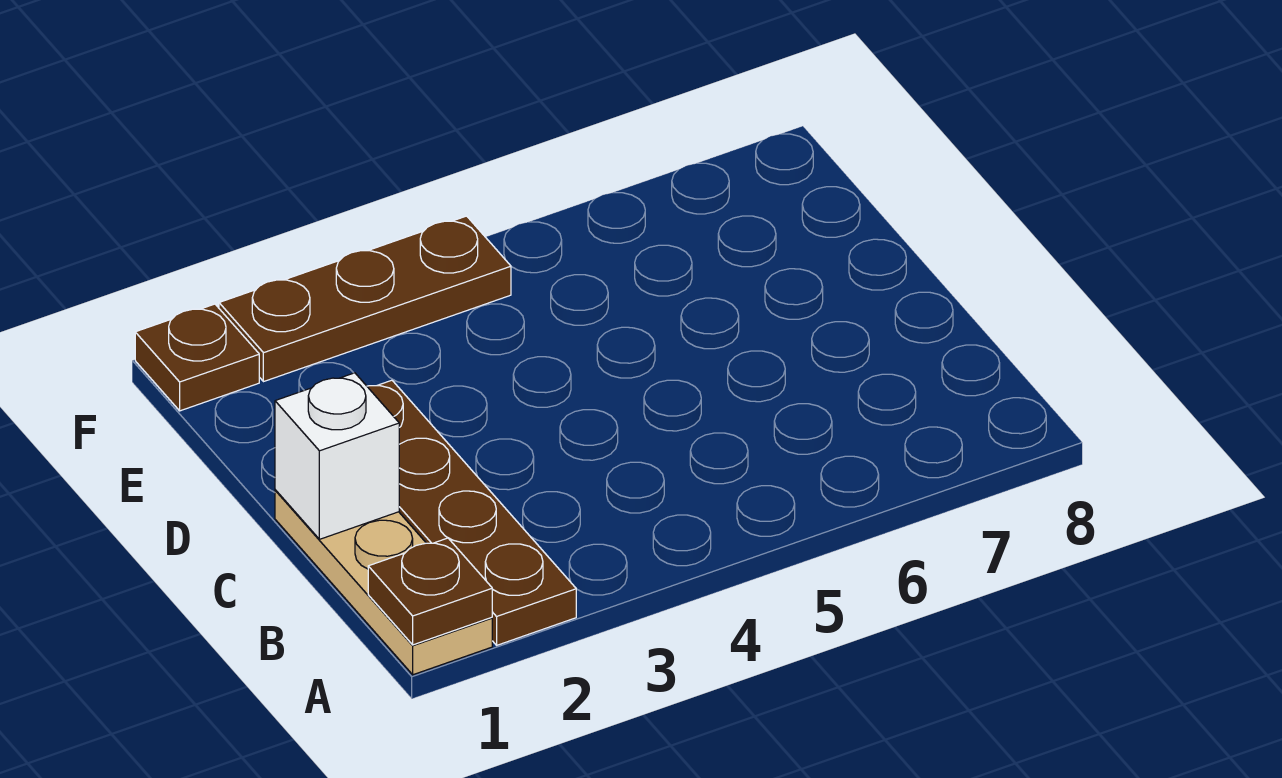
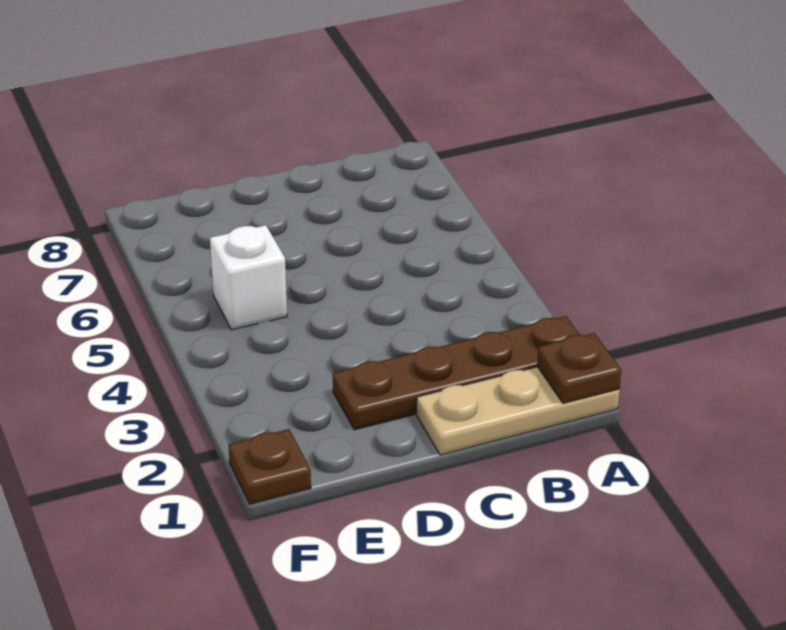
white 1x1 brick [275,373,399,539] -> white 1x1 brick moved to [210,225,287,330]
brown 1x3 plate [219,216,511,382] -> none

